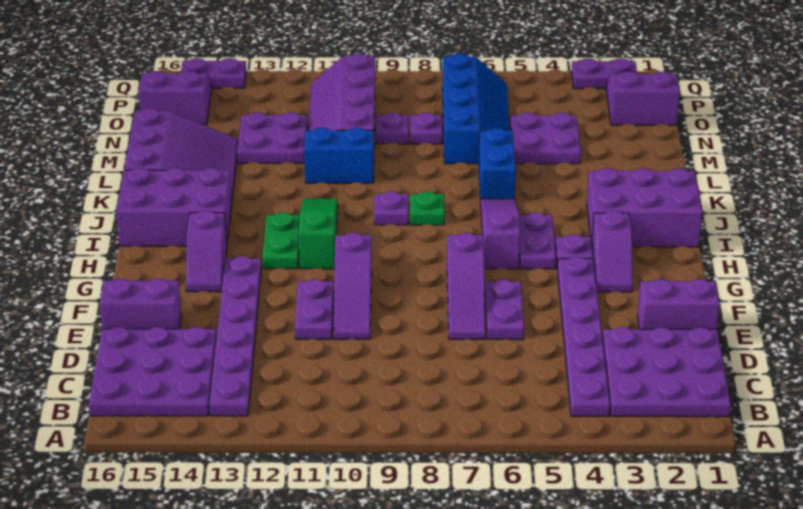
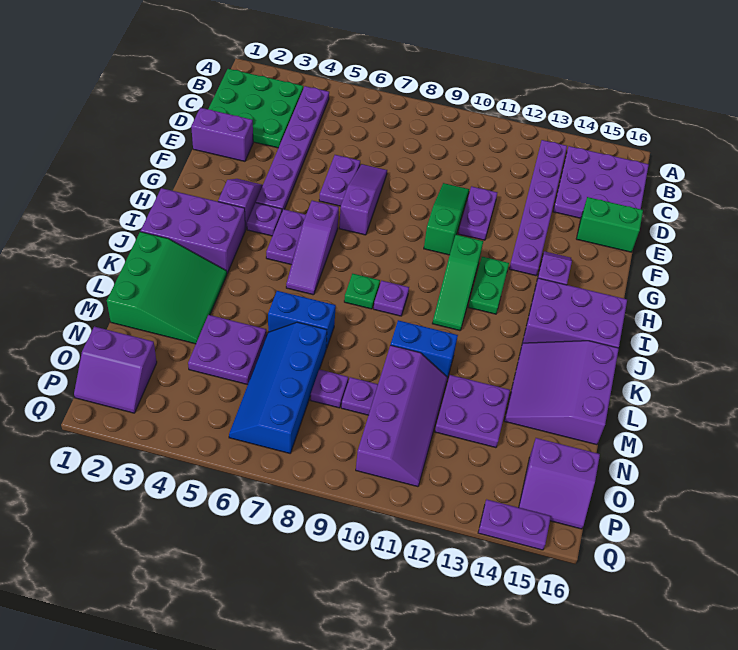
purple 3x3 plate [603,327,731,417] -> green 3x3 plate [209,69,303,148]
purple 1x3 slope [334,233,372,339] -> green 1x3 slope [424,183,469,255]
purple 1x2 brick [100,279,181,329] -> green 1x2 brick [576,197,643,252]
none -> green 3x3 slope [107,232,227,344]
blue 1x2 brick [479,128,516,200] -> blue 1x2 brick turned to [268,291,336,349]
purple 1x2 plate [571,58,637,89] -> none

